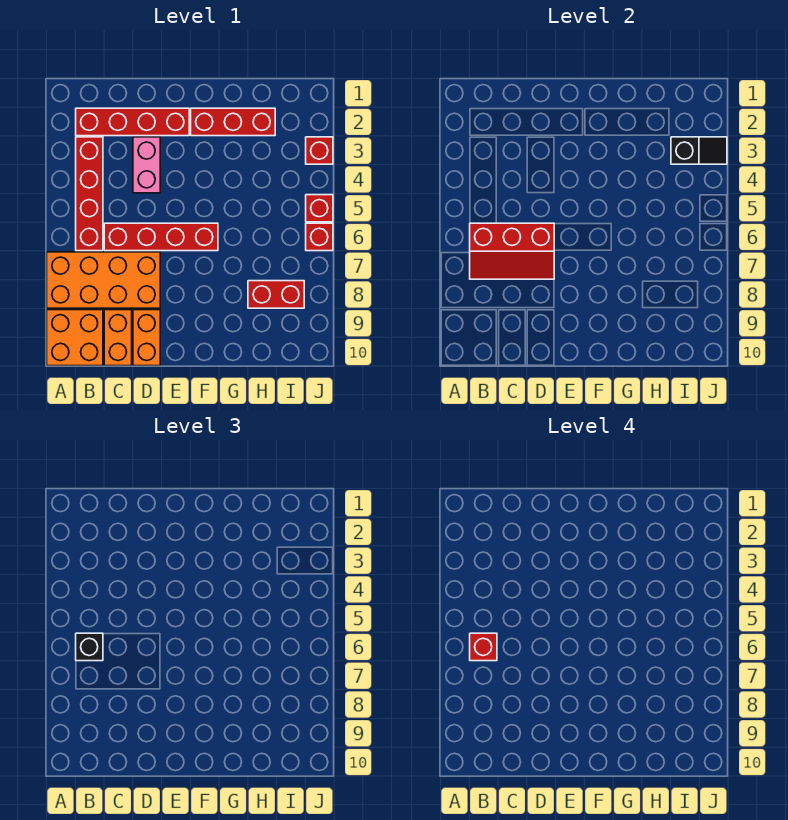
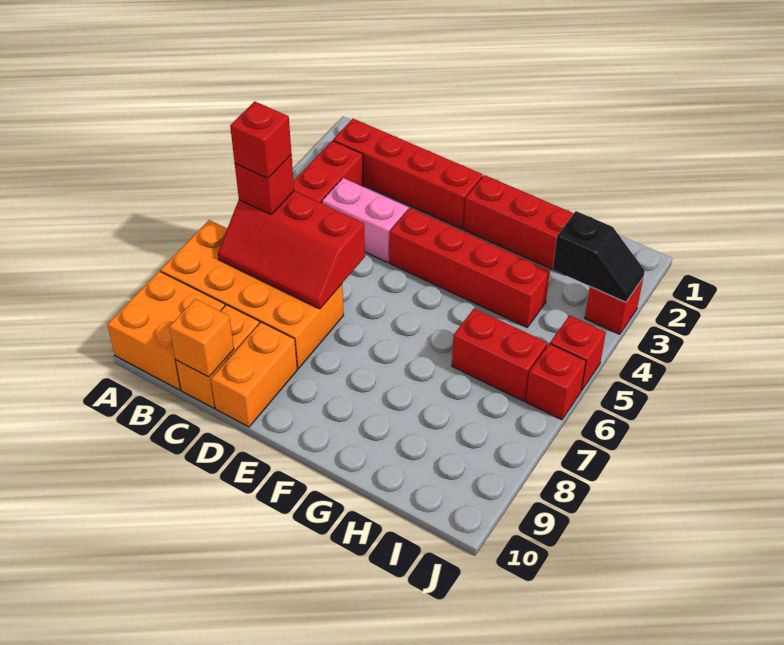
black 1x1 brick [76,633,103,661] -> red 1x1 brick [235,155,294,214]
red 1x4 brick [104,223,218,251] -> red 1x4 brick moved to [390,208,550,327]
none -> orange 1x1 brick [169,299,234,377]
pink 1x2 brick [133,137,160,193] -> pink 1x2 brick turned to [322,178,408,263]
red 1x2 brick [248,281,304,308] -> red 1x2 brick moved to [452,308,547,401]

